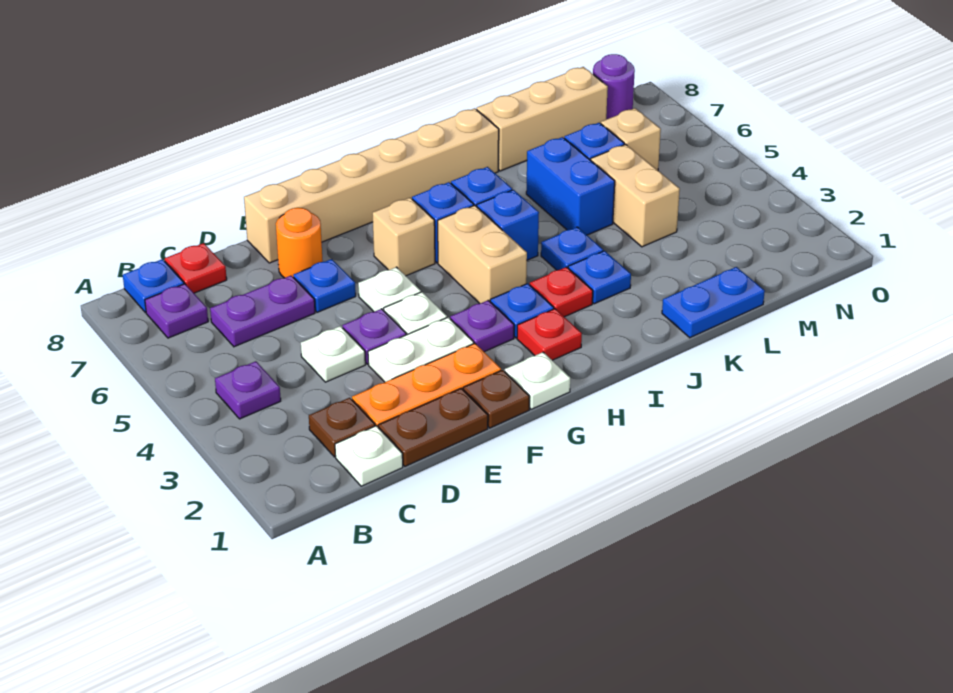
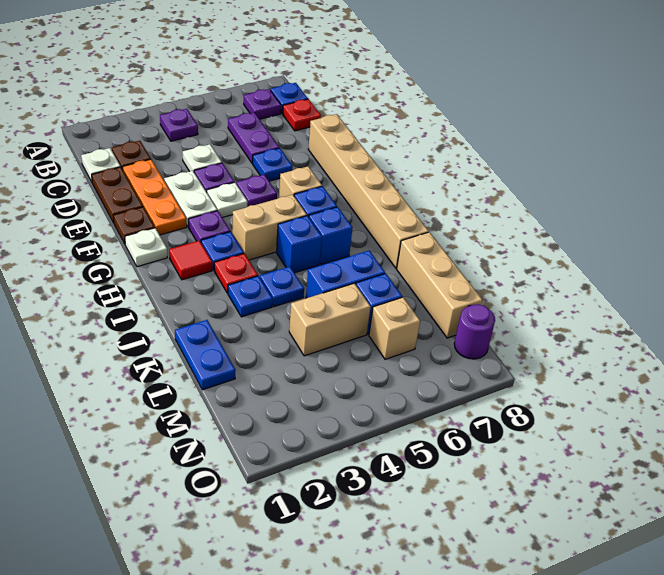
orange 1x1 round brick [276,208,323,278] -> none
white 1x1 plate [358,267,421,312] -> purple 1x1 plate [237,175,277,207]
red 1x1 plate [517,309,582,360] -> red 1x1 tile [169,241,212,280]

